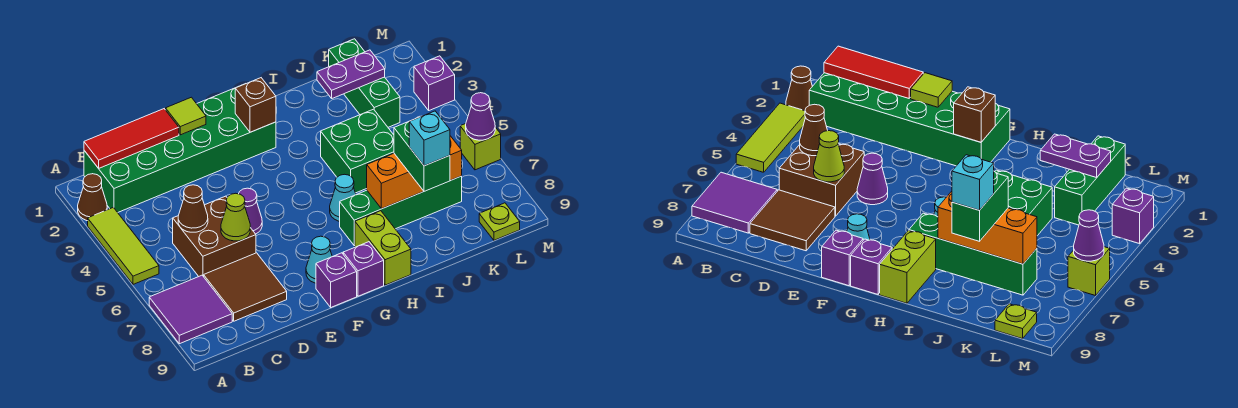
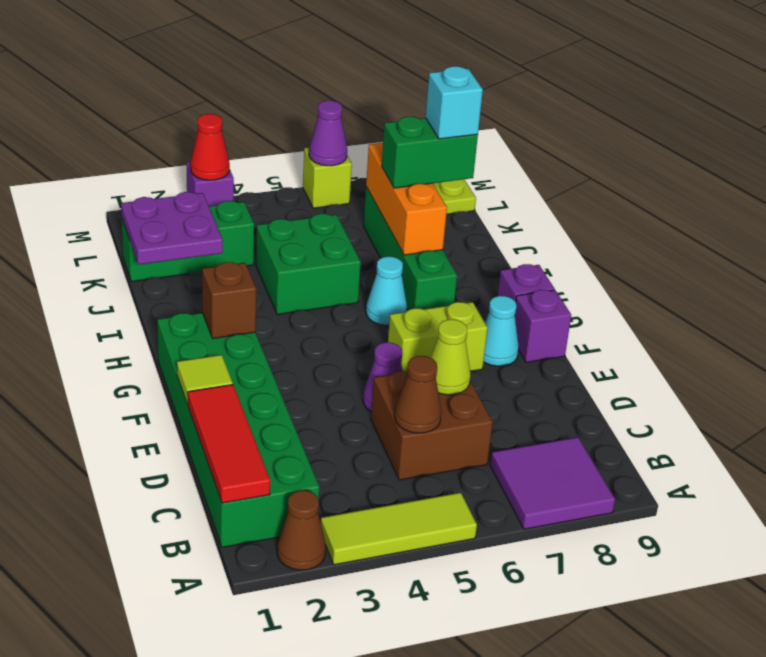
brown 2x2 tile [204,253,287,321] -> none
lime 1x2 brick [355,211,411,285] -> lime 1x2 brick moved to [388,302,488,372]
purple 1x2 plate [317,50,385,98] -> purple 2x2 plate [121,192,223,265]
none -> red 1x1 cone [190,114,230,180]

